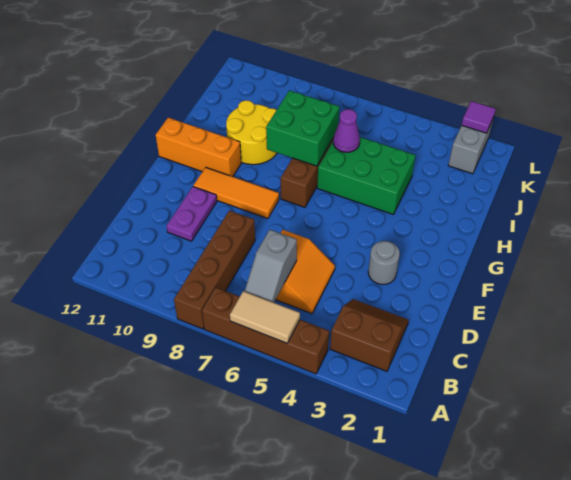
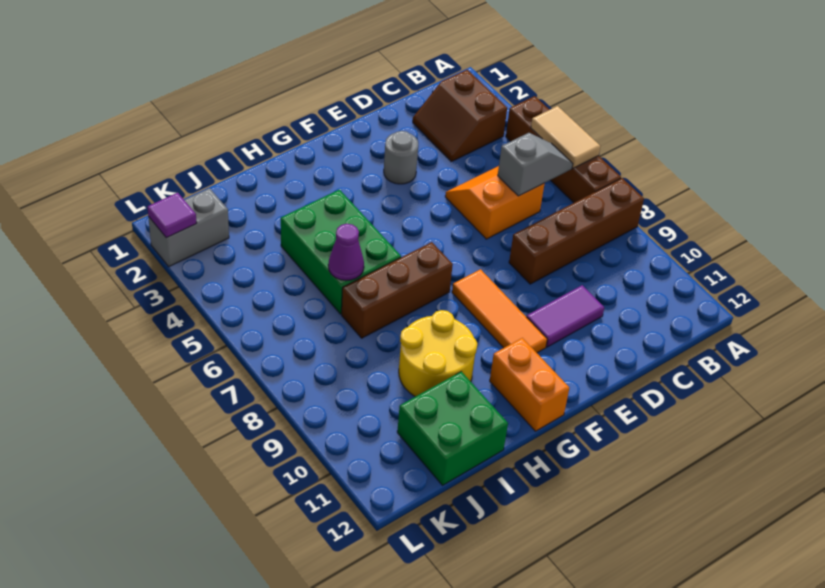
purple 1x2 plate [167,187,217,241] -> purple 1x2 tile [527,285,604,347]
orange 1x3 brick [156,118,241,177] -> orange 1x2 brick [490,338,569,431]
green 2x2 brick [266,90,339,166] -> green 2x2 brick moved to [397,371,508,485]

